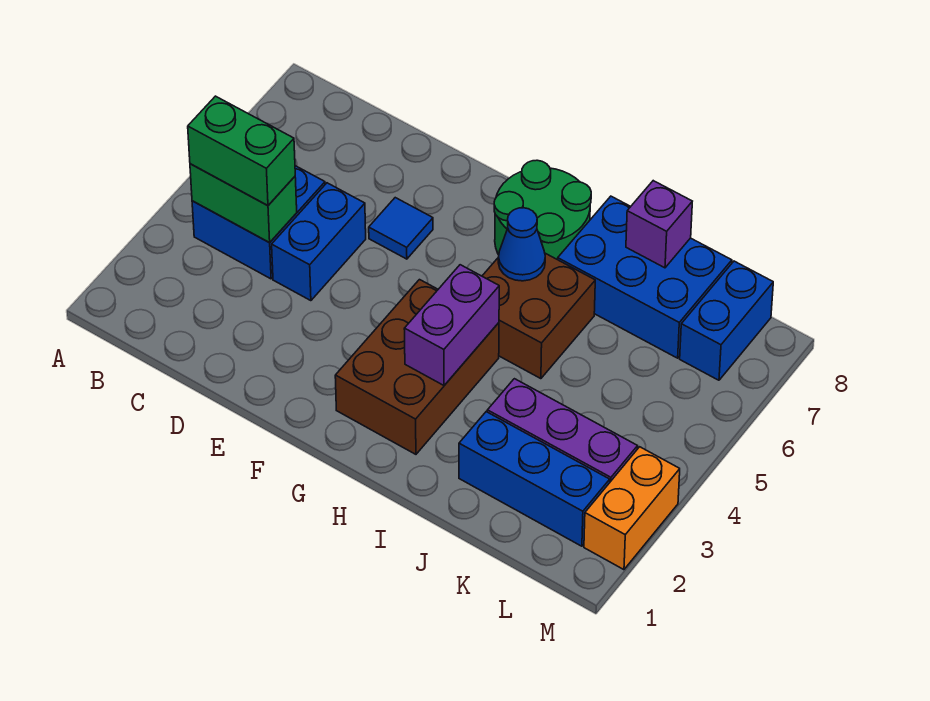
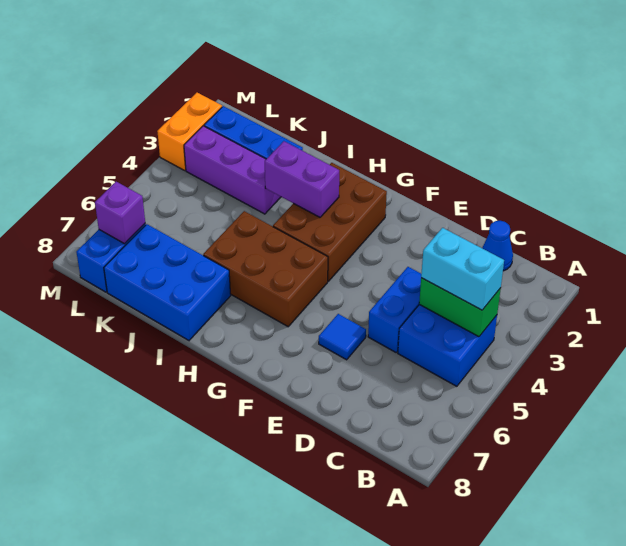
green 1x2 brick [188,96,295,206] -> cyan 1x2 brick [421,228,504,310]
green 2x2 round brick [494,160,591,260] -> none
purple 1x2 brick [404,265,499,385] -> purple 1x2 brick turned to [265,141,339,217]
brown 2x2 brick [482,253,595,379] -> brown 2x3 brick [203,211,328,327]
blue 1x1 cone [498,208,545,281] -> blue 1x1 cone moved to [482,221,513,271]
purple 1x1 brick [626,181,692,268] -> purple 1x1 brick moved to [95,182,145,244]

